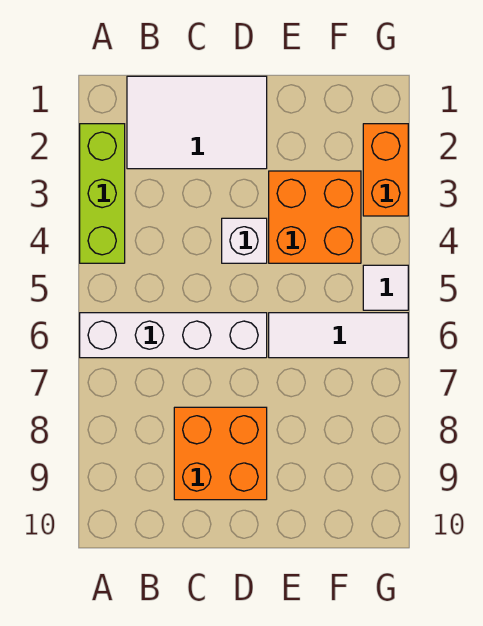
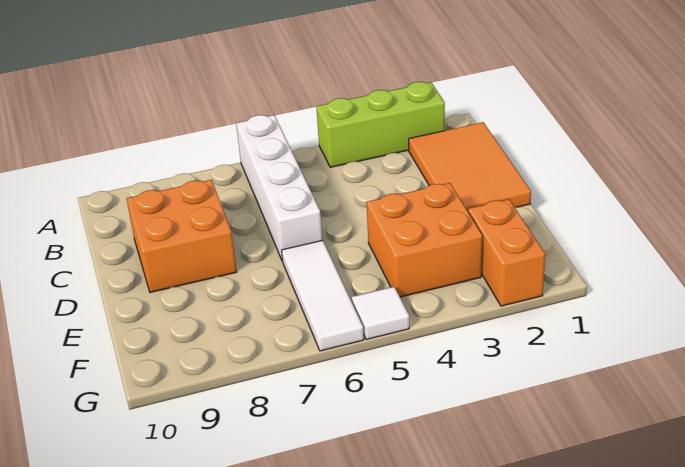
white 2x3 tile [127,76,267,169] -> orange 2x3 tile [409,122,531,211]
white 1x1 brick [222,218,267,263] -> none
orange 1x2 brick [363,124,408,216] -> orange 1x2 brick turned to [468,199,545,306]

